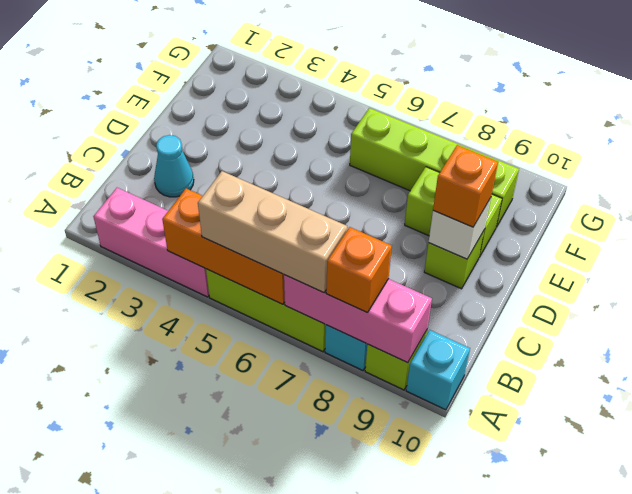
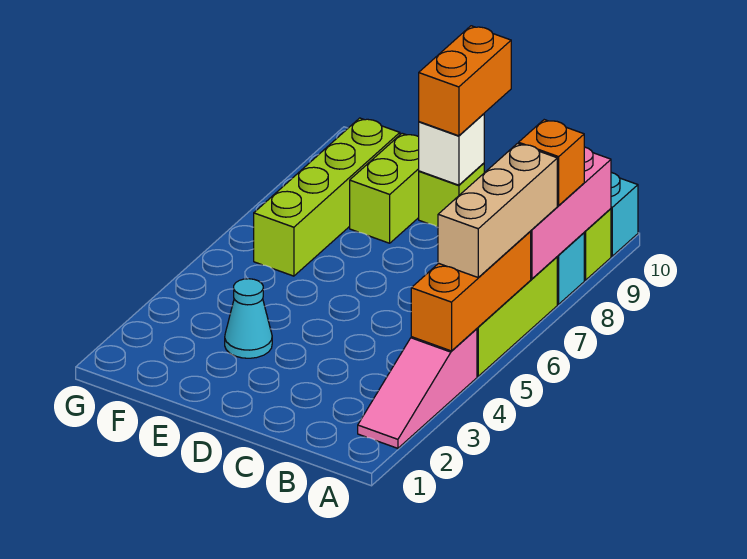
pink 1x3 brick [93,188,209,297] -> pink 1x3 slope [358,329,477,448]
cyan 1x1 cone [154,135,194,197] -> cyan 1x1 cone moved to [225,279,272,358]
orange 1x1 brick [433,145,498,227] -> orange 1x2 brick [419,26,511,136]

